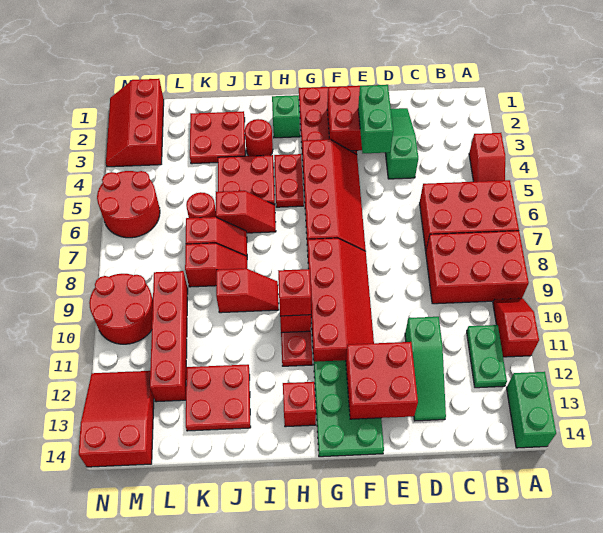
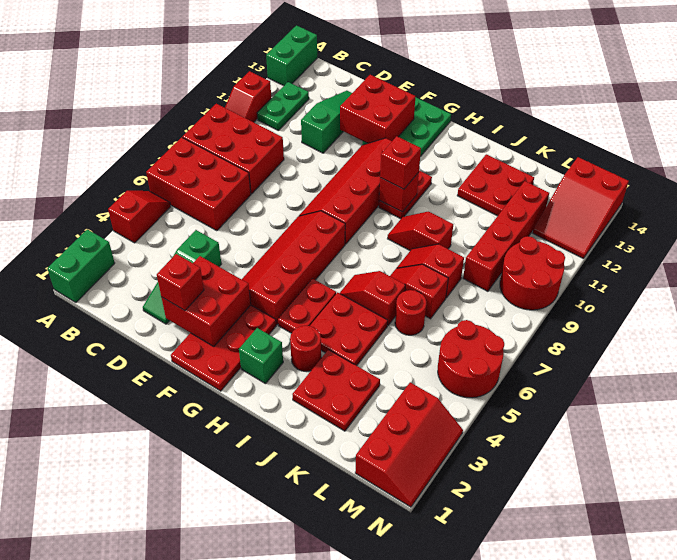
green 1x2 brick [358,85,393,153] -> green 1x2 brick moved to [47,229,115,303]
red 1x1 brick [283,382,316,427] -> red 1x1 brick moved to [157,254,204,311]

